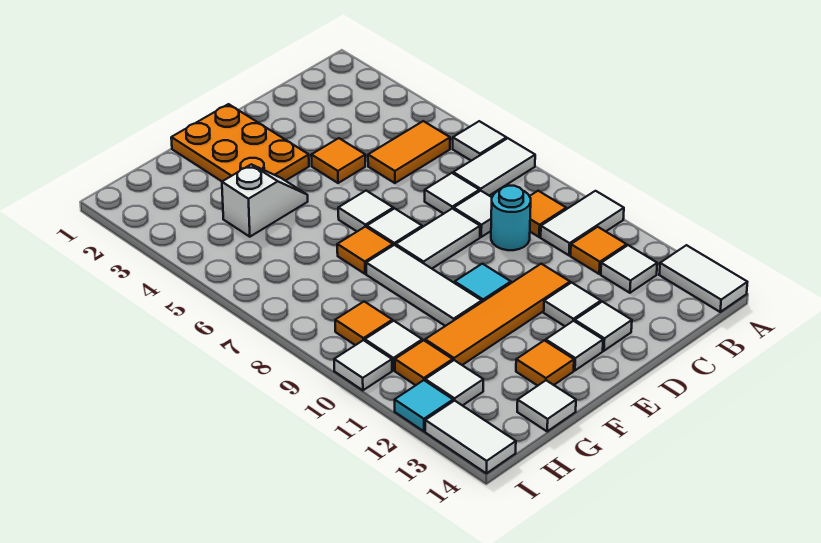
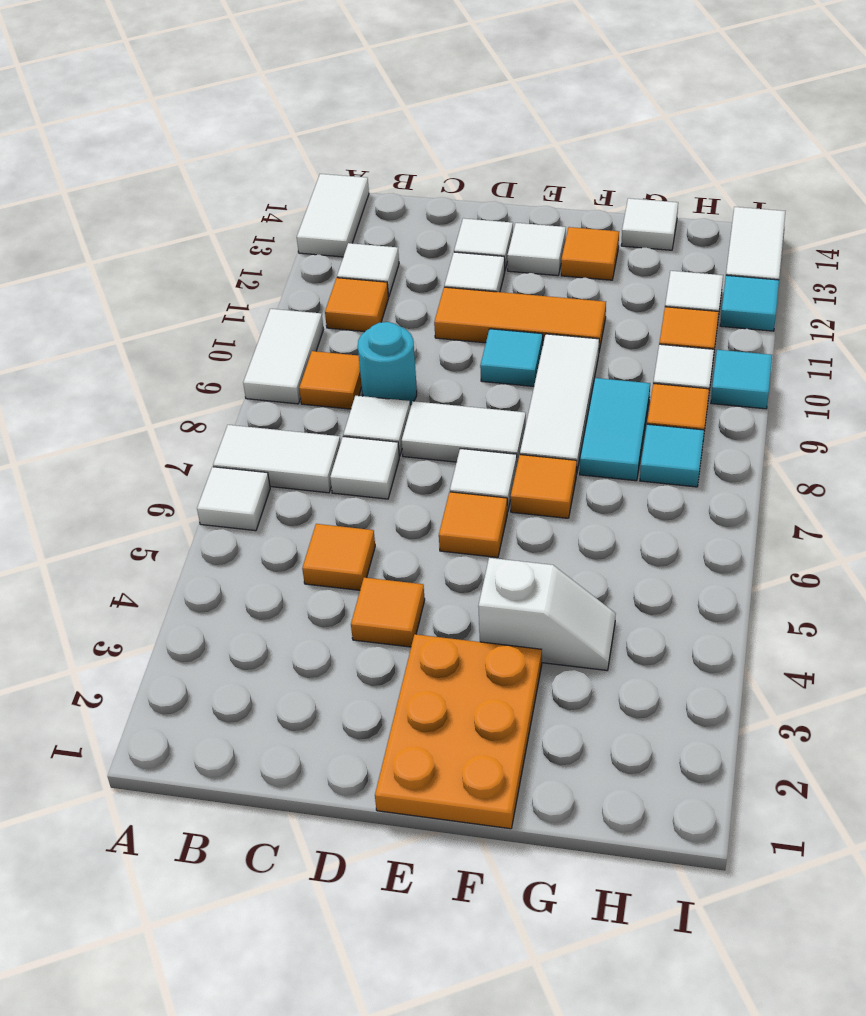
white 1x2 tile [541,191,624,255] -> white 1x2 tile turned to [243,309,324,404]
orange 1x2 tile [368,121,450,183] -> orange 1x1 tile [302,524,375,590]
orange 1x4 tile [425,264,570,365] -> orange 1x3 tile [434,287,606,351]
white 1x1 tile [338,191,393,231] -> orange 1x1 tile [439,492,507,557]
white 1x2 slope [222,164,308,237] -> white 1x2 slope turned to [478,558,616,670]
none -> cyan 1x2 tile [580,378,650,481]
none -> cyan 1x1 tile [640,424,704,487]
white 1x1 tile [334,340,392,390] -> cyan 1x1 tile [711,350,772,409]

